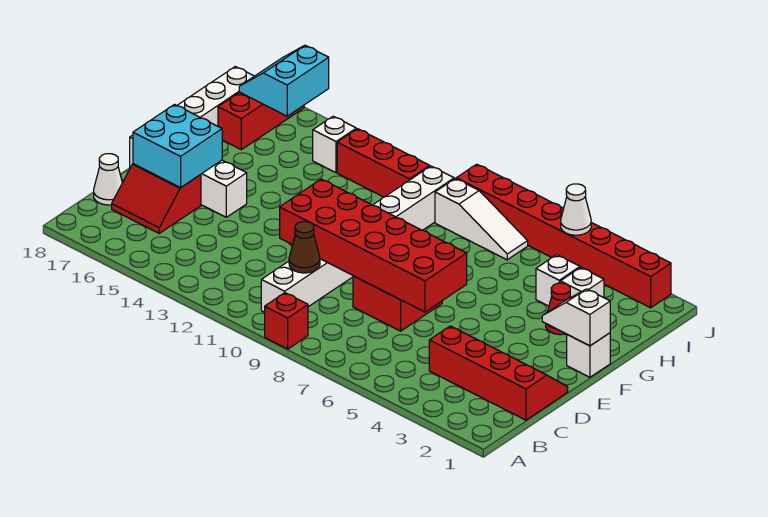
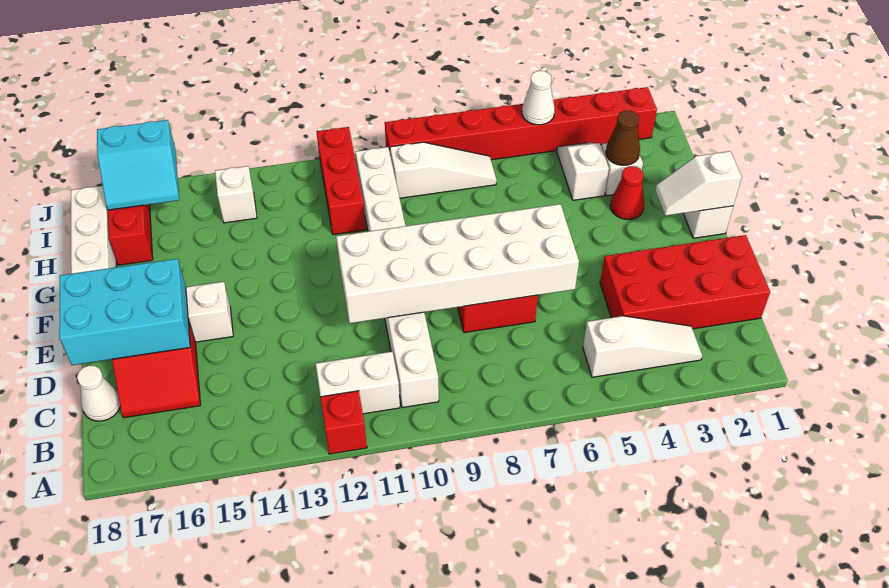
red 1x1 brick [265,293,308,349] -> red 1x1 brick moved to [321,391,367,454]
none -> white 1x3 slope [583,316,702,377]
none -> white 1x2 brick [316,352,400,414]
red 2x4 slope [429,326,568,420] -> red 2x4 brick [600,235,770,329]
brown 1x1 cone [289,222,320,273] -> brown 1x1 cone moved to [606,111,640,165]
red 2x6 brick [280,179,467,312] -> white 2x6 brick [336,204,579,323]
cyan 2x2 brick [133,105,222,188] -> cyan 2x3 brick [59,259,190,365]
red 1x3 brick [337,129,430,197] -> red 1x3 brick turned to [316,127,366,235]
cyan 2x2 slope [239,45,329,116] -> cyan 2x2 slope turned to [97,120,179,210]

